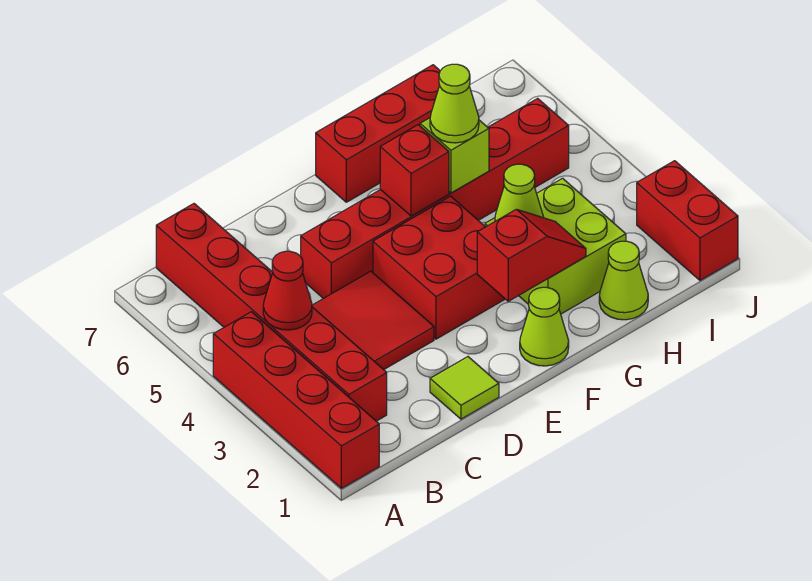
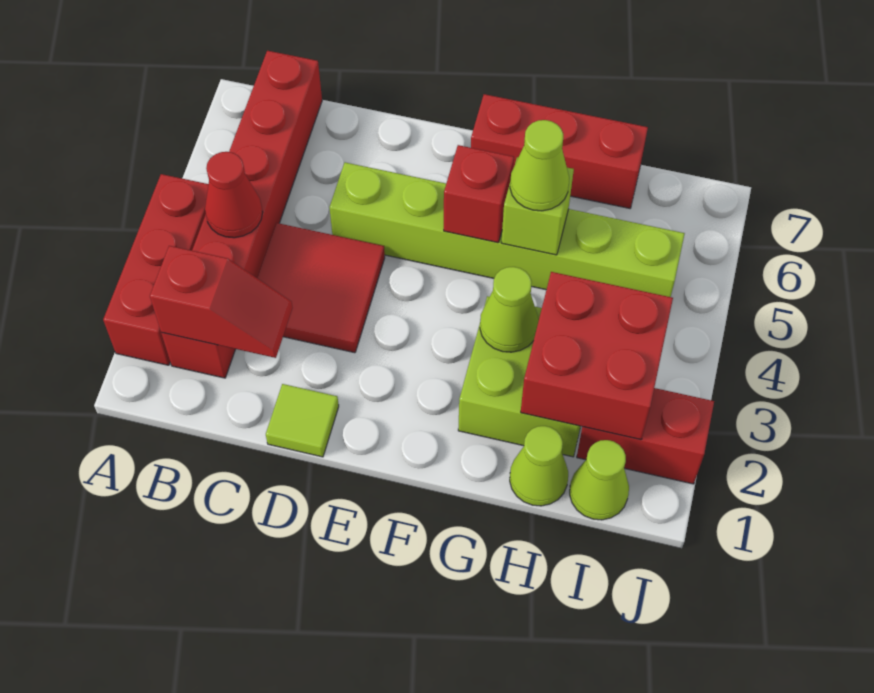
red 1x4 brick [213,312,379,488] -> red 1x3 brick [103,174,208,365]
red 1x6 brick [301,98,569,299] -> lime 1x6 brick [330,162,685,297]
red 2x2 brick [373,196,505,339] -> red 2x2 brick moved to [521,272,673,440]
lime 1x1 cone [520,287,569,366] -> lime 1x1 cone moved to [570,440,629,520]
red 1x2 slope [477,209,586,301] -> red 1x2 slope moved to [150,246,293,358]
red 1x2 brick [637,161,738,280] -> red 1x2 brick turned to [577,388,714,484]

